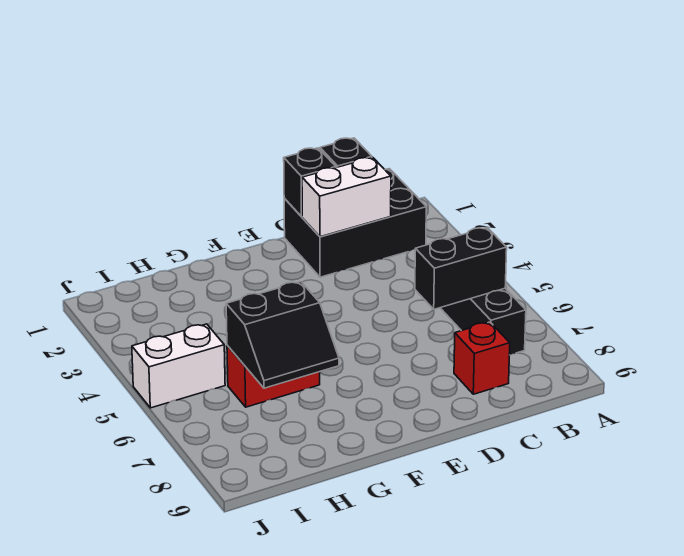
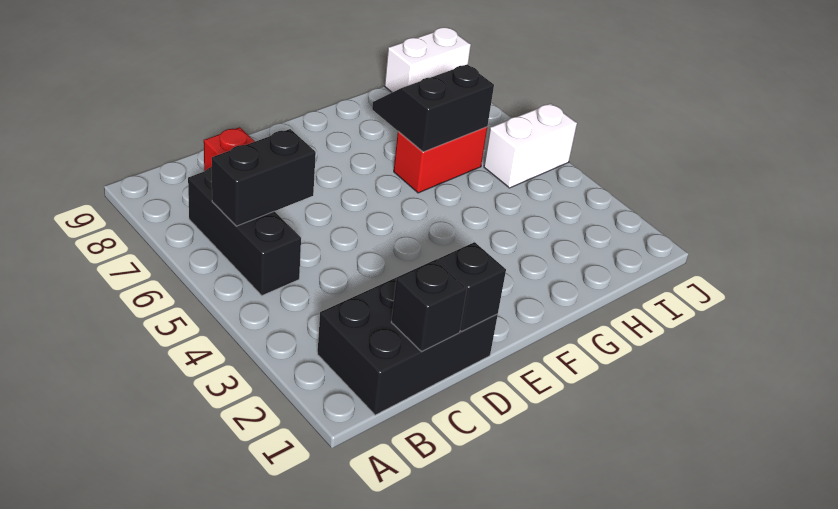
white 1x2 brick [302,157,391,237] -> white 1x2 brick moved to [385,28,471,92]

